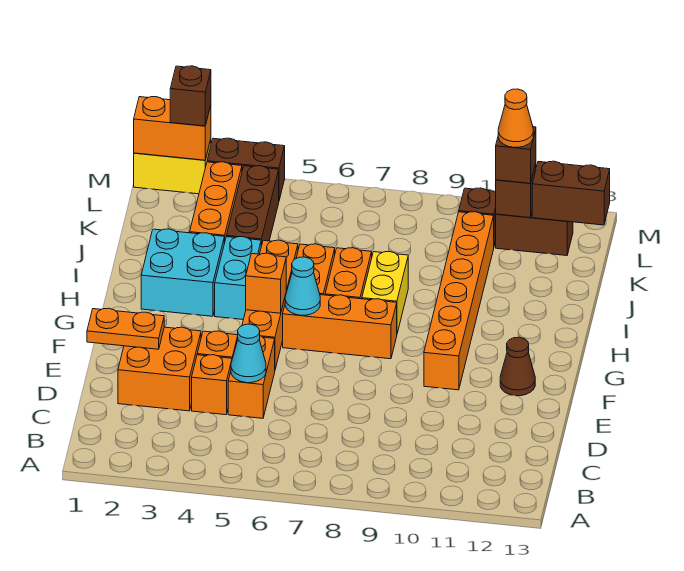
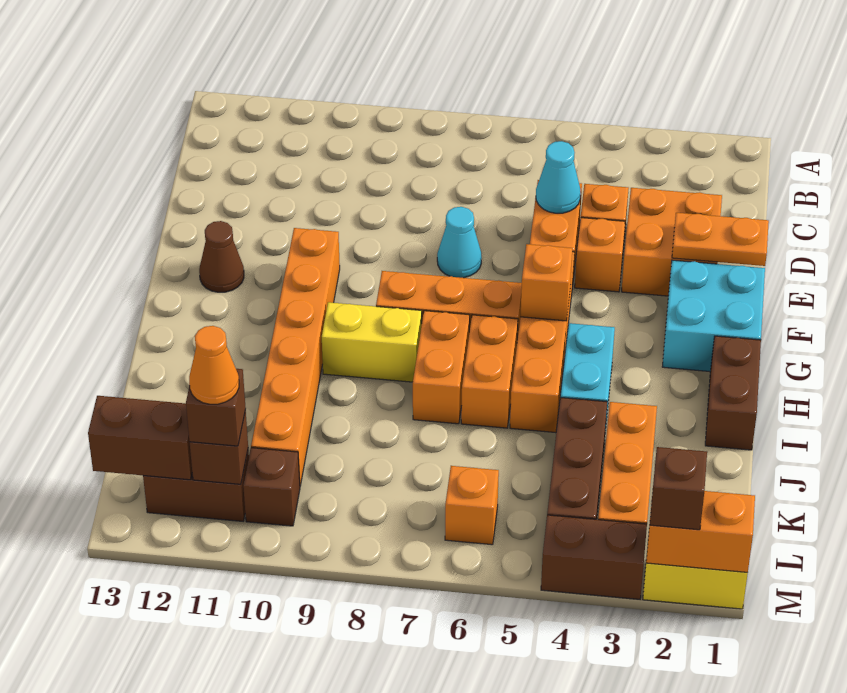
cyan 1x1 cone [285,257,320,315] -> cyan 1x1 cone moved to [437,207,482,278]
none -> brown 1x2 brick [705,336,761,450]
cyan 2x2 brick [141,229,224,316] -> cyan 2x2 brick moved to [662,260,765,371]
yellow 1x2 brick [362,252,408,333] -> yellow 1x2 brick turned to [322,302,422,382]
none -> orange 1x1 brick [445,466,499,545]

